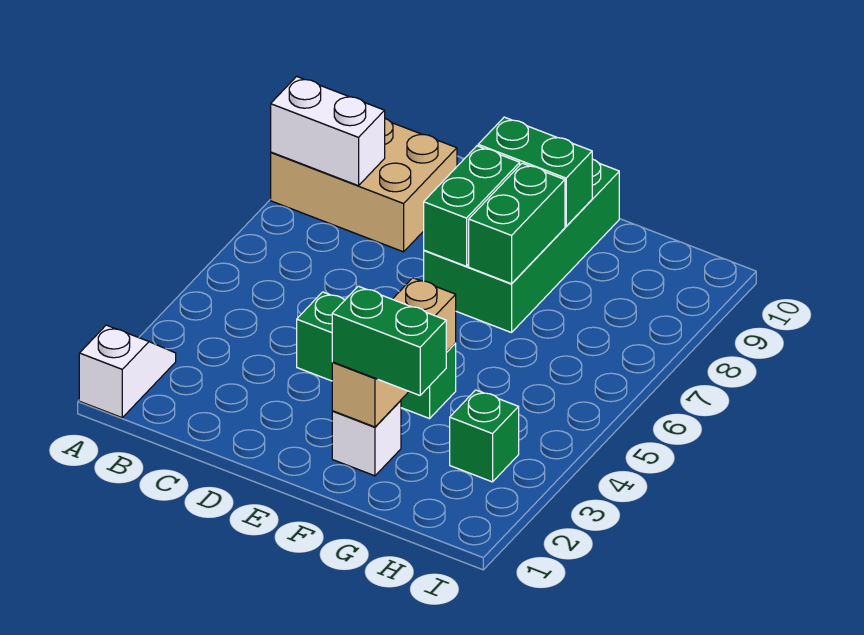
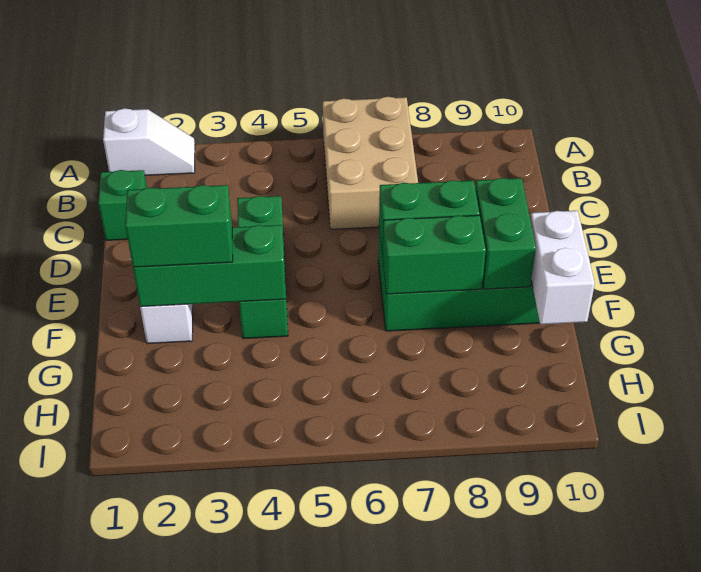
tan 2x3 brick [271,119,457,252] -> tan 2x3 brick moved to [323,97,418,229]
white 1x2 brick [271,76,385,186] -> white 1x2 brick moved to [530,211,595,324]
tan 1x3 brick [332,278,456,427] -> green 1x3 brick [133,225,286,307]
green 1x2 brick [332,286,446,395] -> green 1x2 brick turned to [125,185,233,267]
green 1x1 brick [450,390,519,482] -> green 1x1 brick moved to [98,170,147,240]

